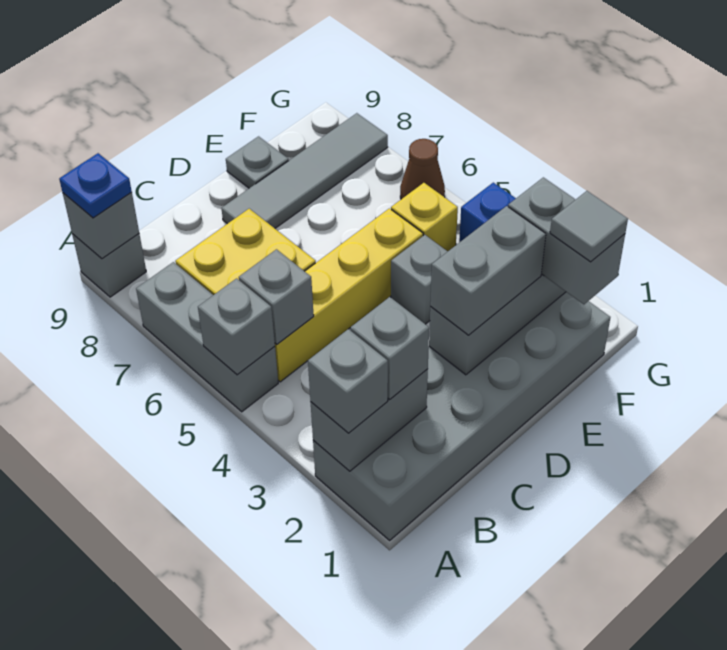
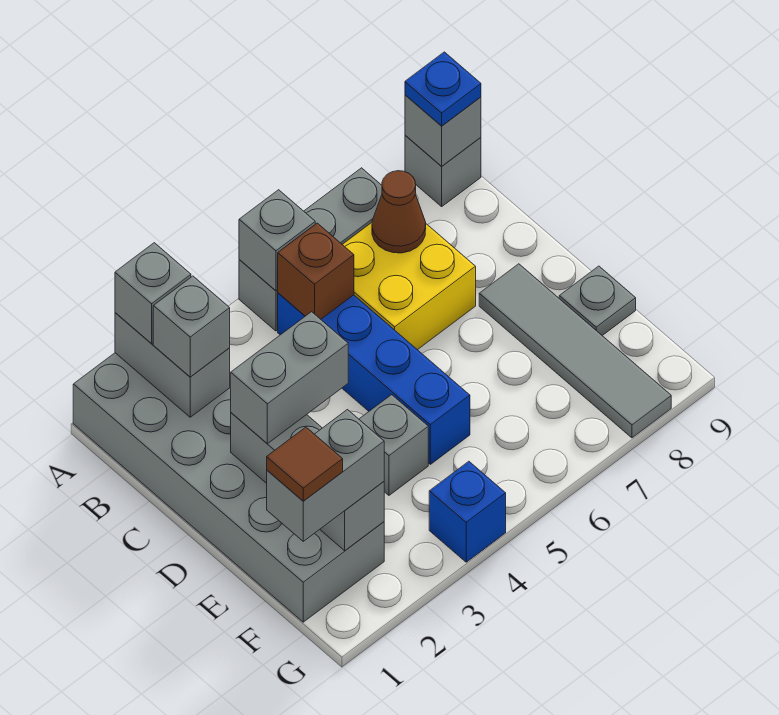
yellow 1x4 brick [275,208,423,382] -> blue 1x4 brick [278,293,470,464]
grey 1x1 brick [239,249,314,344] -> brown 1x1 brick [278,223,354,319]
grey 1x2 brick [430,206,546,335] -> grey 1x2 brick turned to [231,312,348,444]
grey 1x1 tile [550,191,628,262] -> brown 1x1 tile [267,427,343,501]
yellow 1x1 brick [391,183,458,251] -> none
brown 1x1 cone [400,139,445,199] -> brown 1x1 cone moved to [372,171,426,253]

